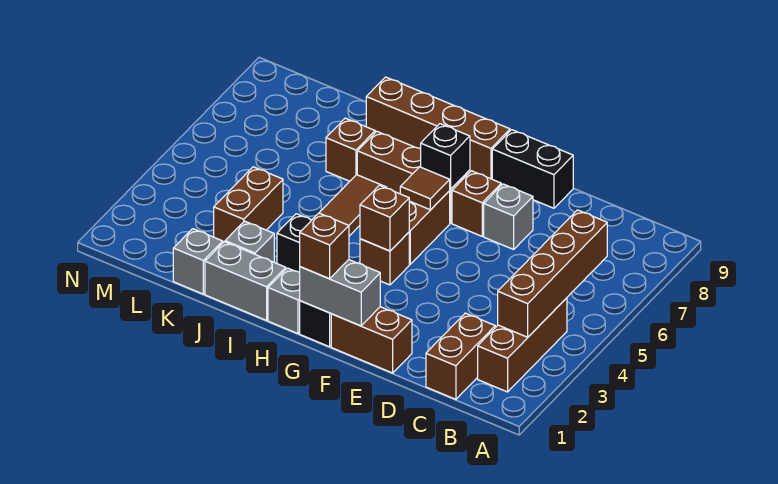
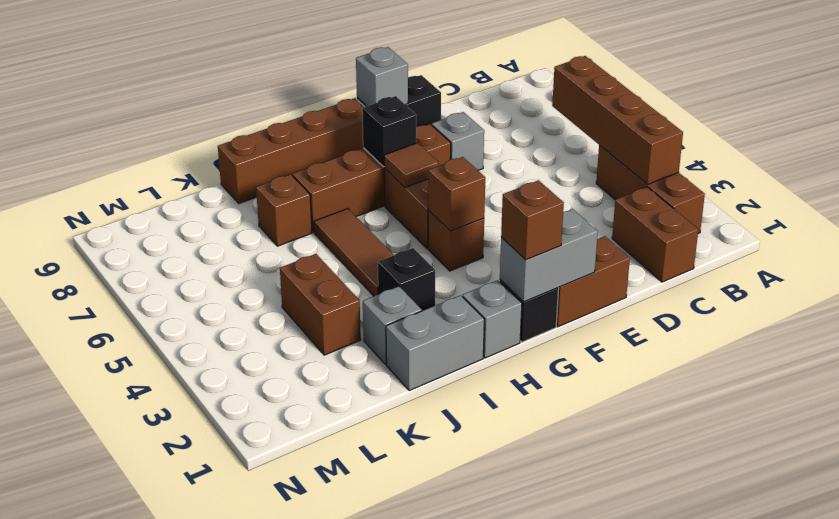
grey 1x1 brick [173,229,223,294] -> grey 1x1 brick moved to [356,47,408,106]

